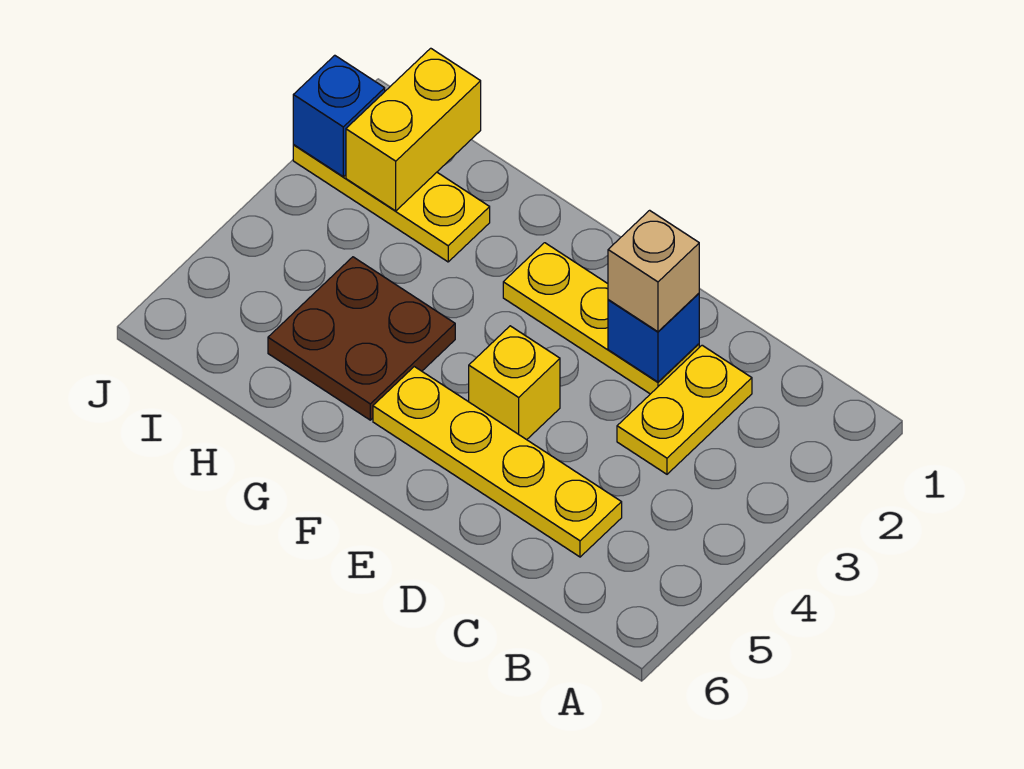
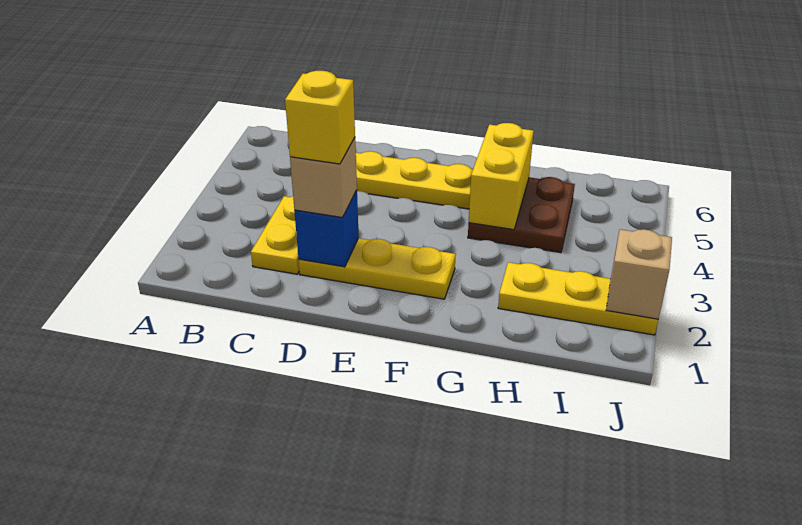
yellow 1x1 brick [469,326,560,440] -> yellow 1x1 brick moved to [285,71,355,164]
yellow 1x2 brick [346,48,481,211] -> yellow 1x2 brick moved to [469,123,534,230]
blue 1x1 brick [293,55,385,177] -> tan 1x1 brick [606,229,672,319]

